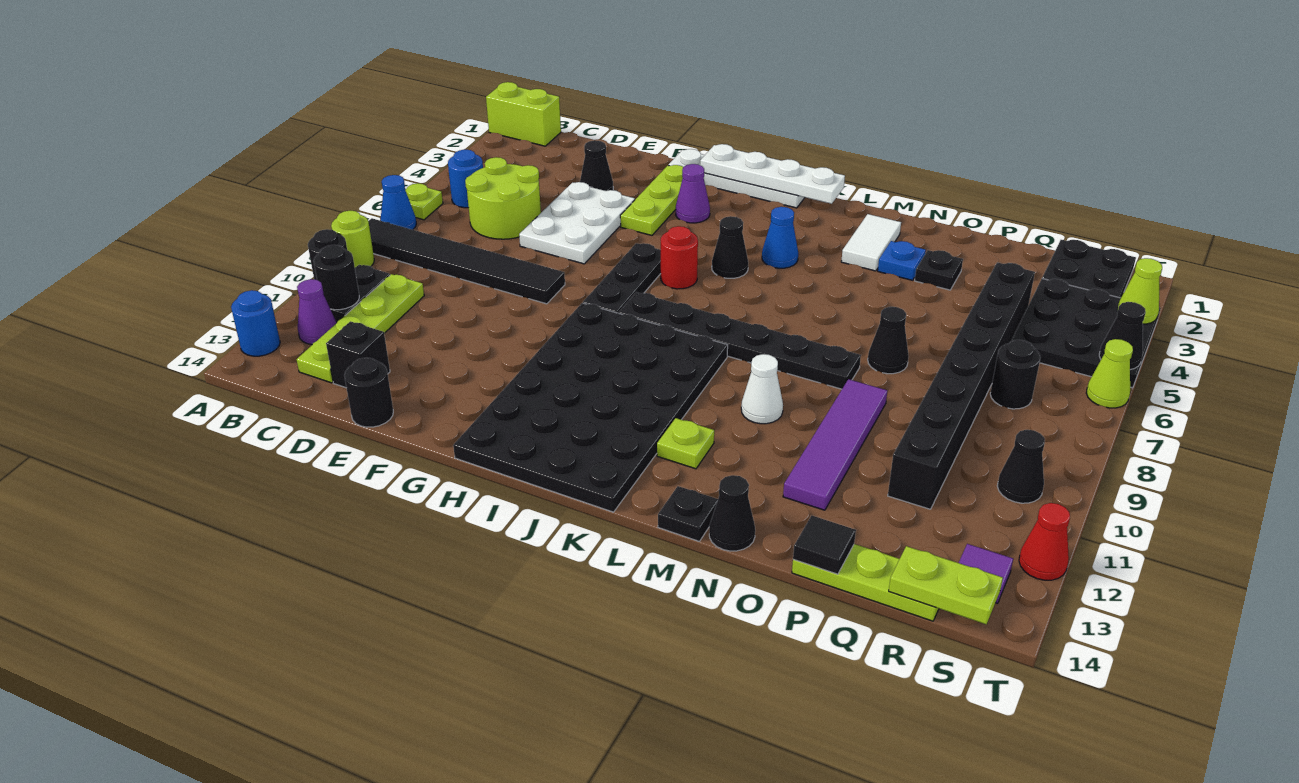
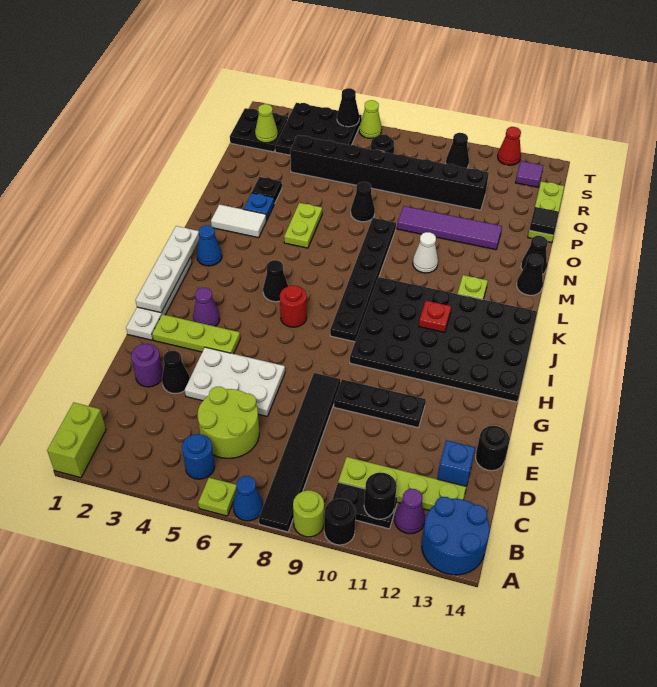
blue 1x1 round brick [231,290,280,356] -> blue 2x2 round brick [422,497,490,575]
black 1x1 brick [326,321,390,388] -> blue 1x1 brick [437,440,475,486]
none -> purple 1x1 round brick [131,344,163,387]
black 1x3 plate [583,243,661,313] -> black 1x3 plate moved to [334,379,426,428]
none -> red 1x1 plate [419,301,451,332]
blue 1x1 cone [762,207,798,268] -> blue 1x1 cone moved to [197,225,222,266]
black 1x1 plate [658,486,718,541] -> black 1x1 cone [517,254,543,295]
lime 1x2 plate [889,546,1003,624] -> lime 1x2 plate moved to [284,203,322,248]
lime 1x1 cone [1117,258,1162,324] -> lime 1x1 cone moved to [255,104,278,143]

